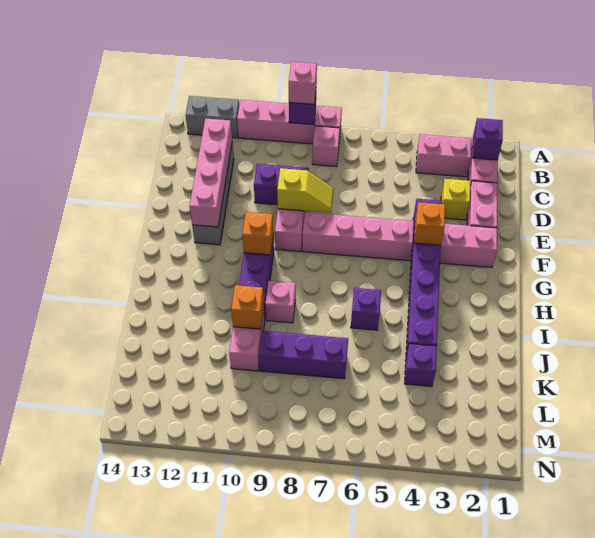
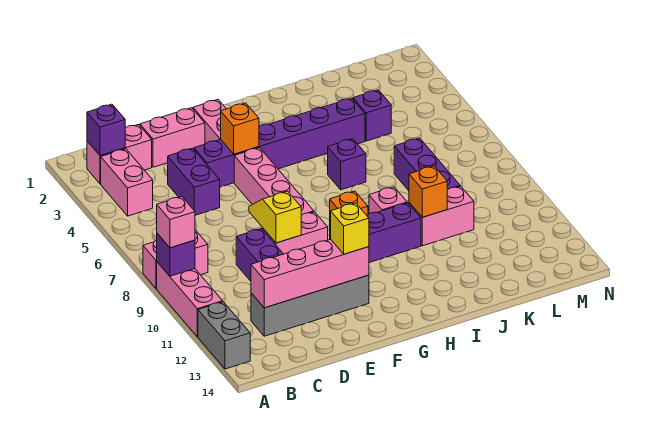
yellow 1x1 brick [441,179,470,220] -> yellow 1x1 brick moved to [331,203,369,254]
none -> purple 1x2 brick [168,148,220,215]

